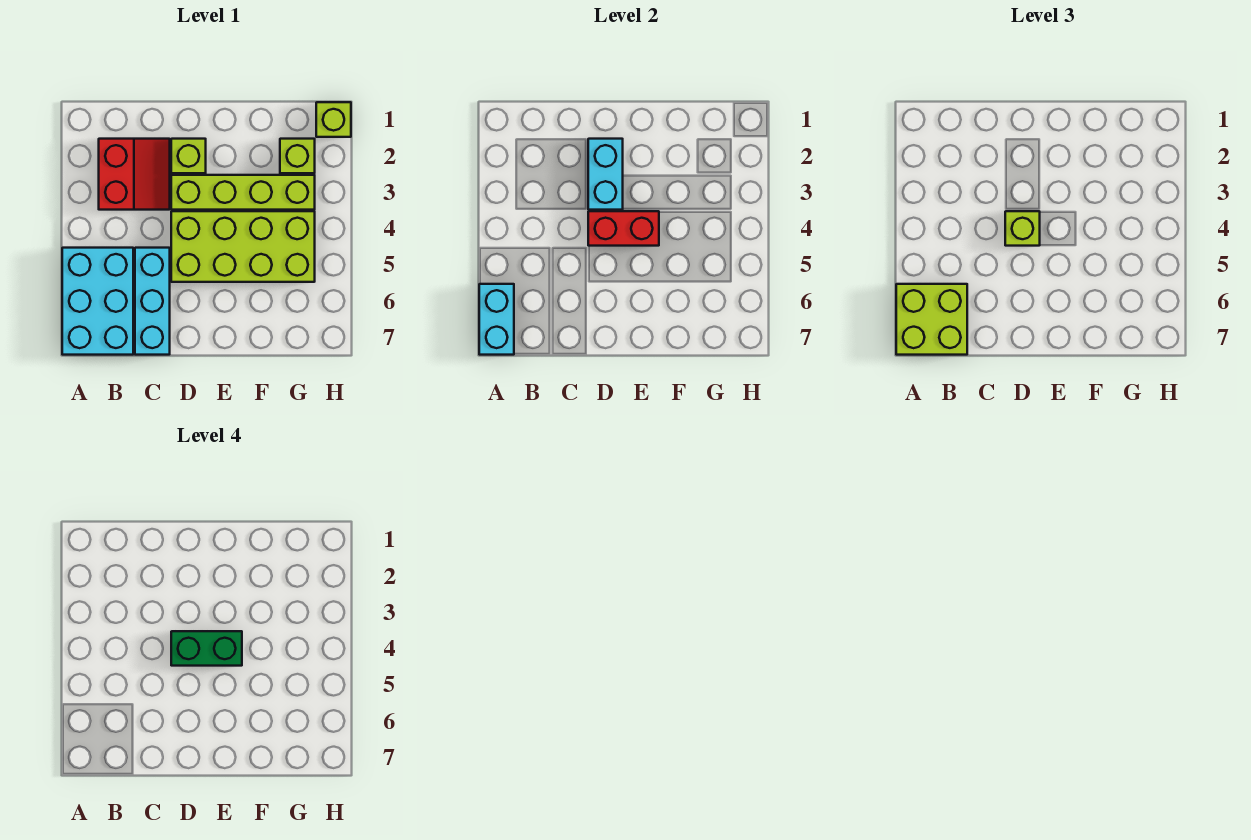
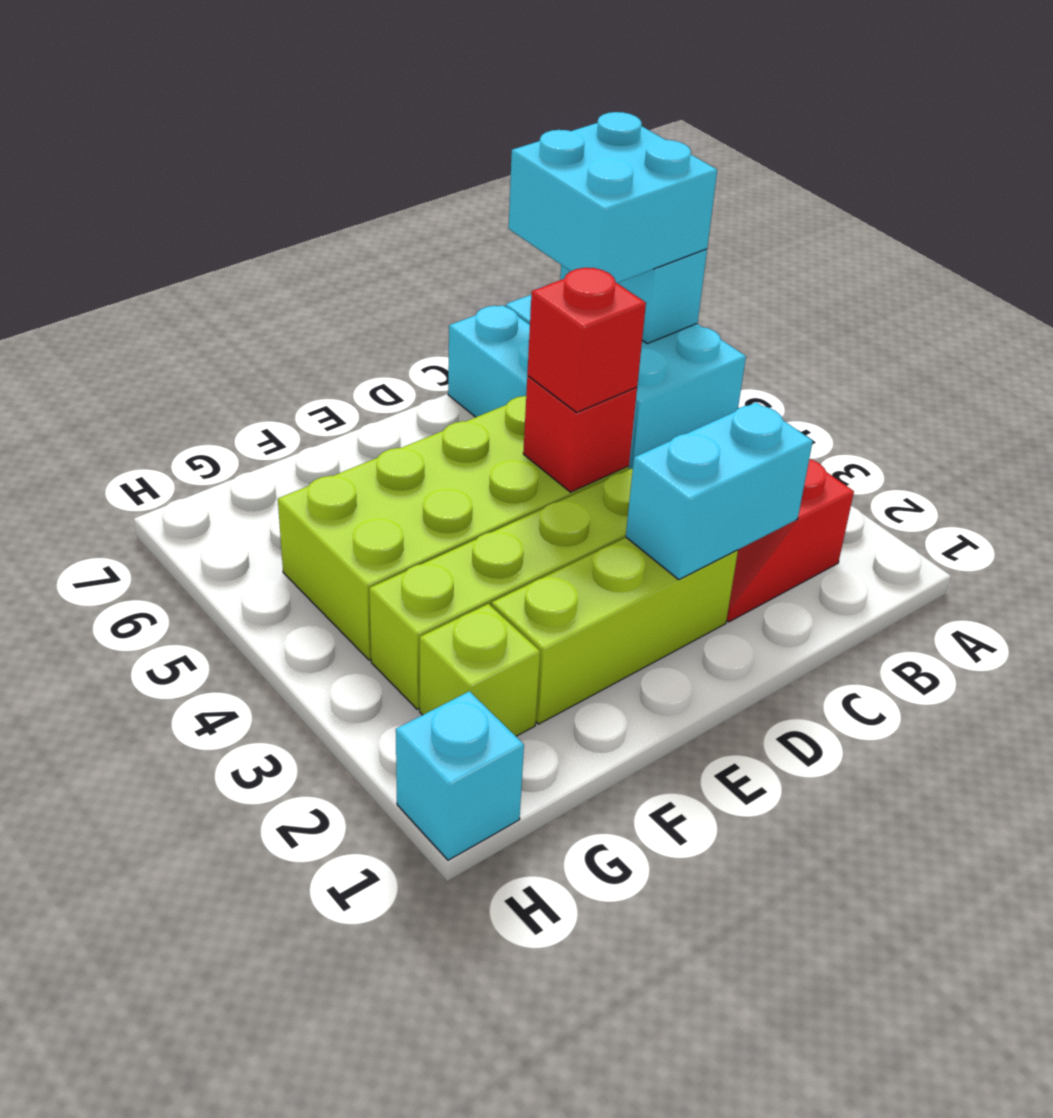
lime 2x2 brick [896,284,967,355] -> cyan 2x2 brick [509,112,717,283]
lime 1x1 brick [171,139,206,173] -> lime 1x3 brick [492,538,738,724]
cyan 1x2 brick [588,139,623,210] -> cyan 1x2 brick turned to [626,402,813,579]
red 1x2 brick [588,211,659,246] -> red 1x1 brick [523,376,637,492]
lime 1x1 brick [1005,211,1040,246] -> red 1x1 brick [527,268,646,412]
green 1x2 brick [171,631,242,666] -> none
lime 1x1 brick [316,102,351,137] -> cyan 1x1 brick [396,691,524,860]

